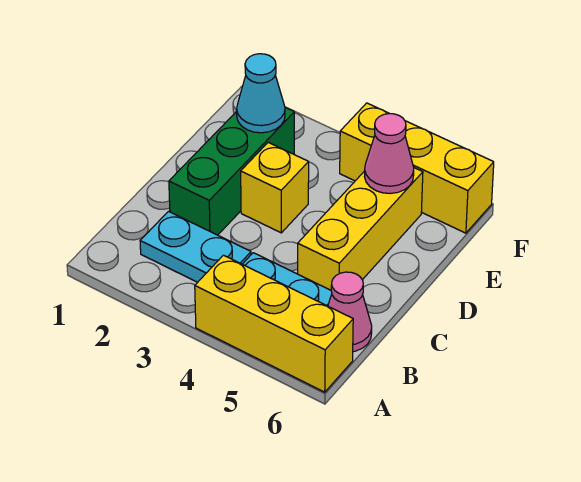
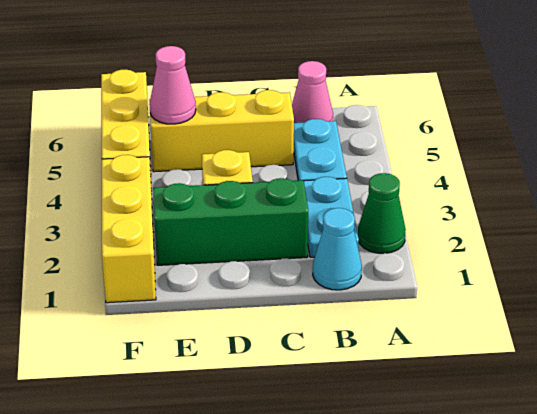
none -> green 1x1 cone [358,173,406,253]
yellow 1x3 brick [195,255,353,392] -> yellow 1x3 brick moved to [102,155,156,303]
cyan 1x1 cone [237,54,285,133] -> cyan 1x1 cone moved to [313,208,362,290]

